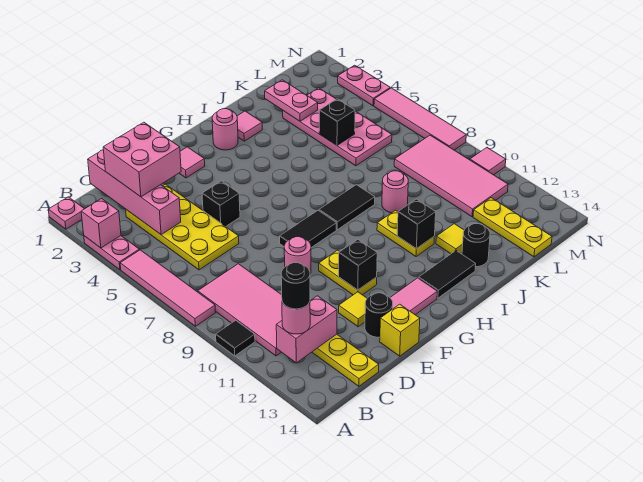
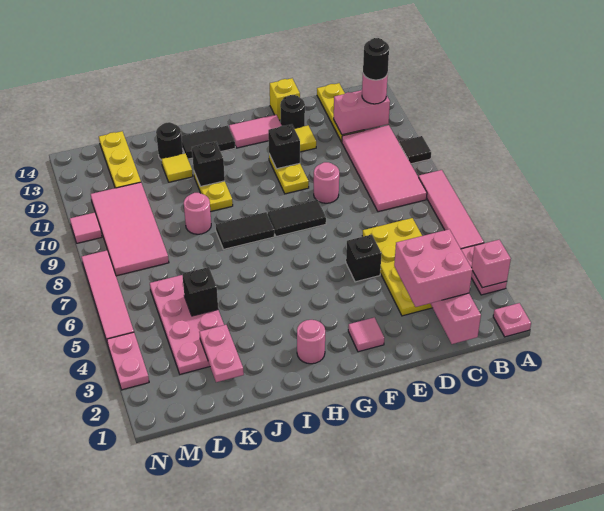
pink 1x1 tile [237,111,262,141] -> none

